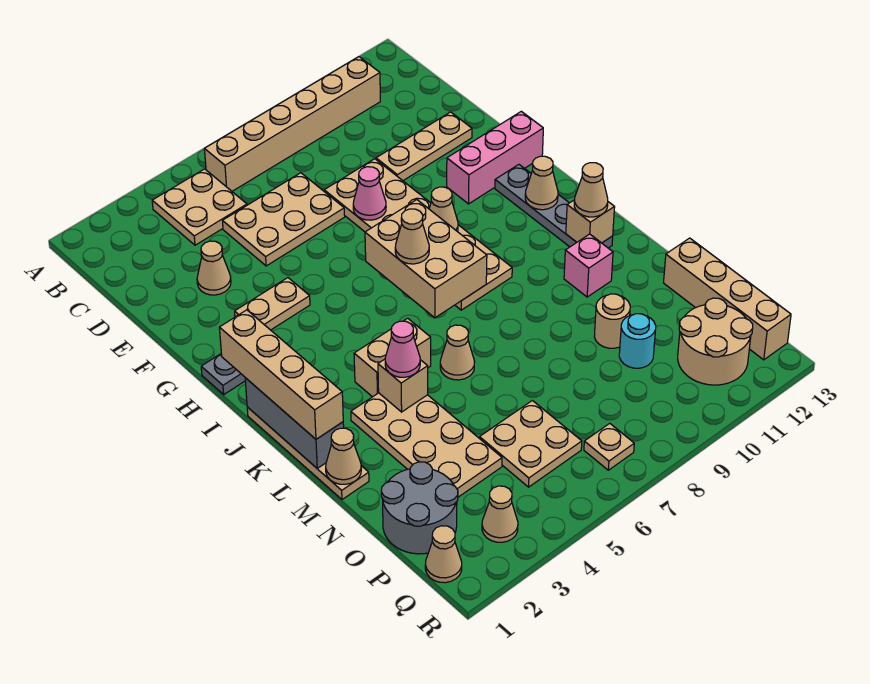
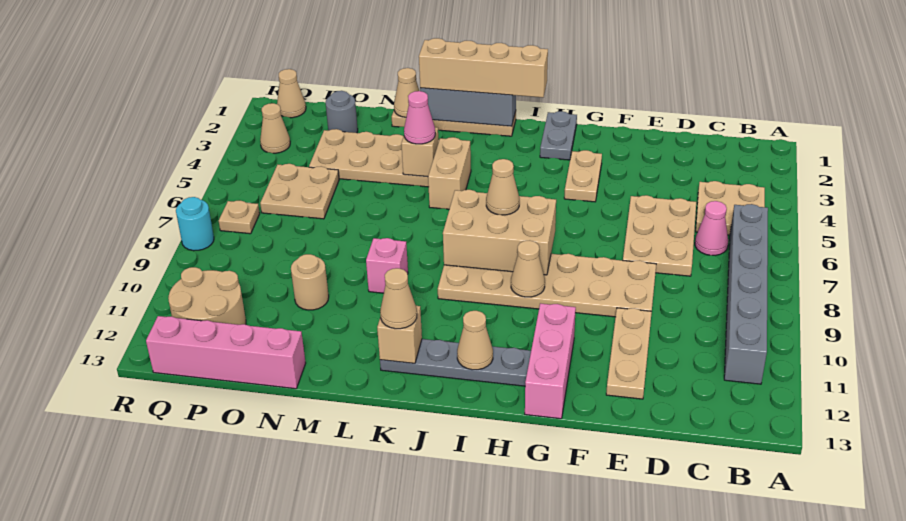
tan 1x6 brick [204,57,380,191] -> grey 1x6 brick [724,204,768,384]
tan 1x1 cone [197,241,231,295] -> none
pink 1x1 cone [353,167,386,220] -> pink 1x1 cone moved to [695,201,728,255]
tan 1x1 cone [440,325,475,380] -> none
pink 1x1 brick [564,234,613,297] -> pink 1x1 brick moved to [366,238,408,293]
tan 1x4 brick [664,238,791,360] -> pink 1x4 brick [146,316,306,389]
grey 2x2 round brick [381,462,458,554] -> grey 1x1 round brick [326,91,358,133]
cyan 1x1 round brick [619,314,656,368] -> cyan 1x1 round brick moved to [176,197,214,251]

